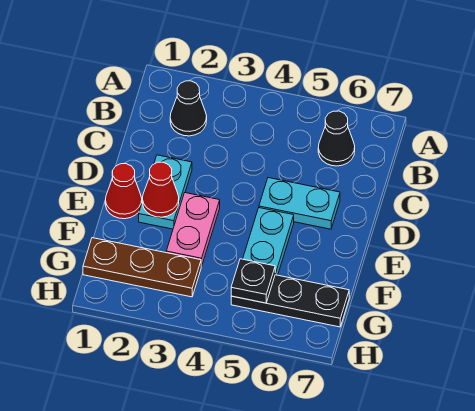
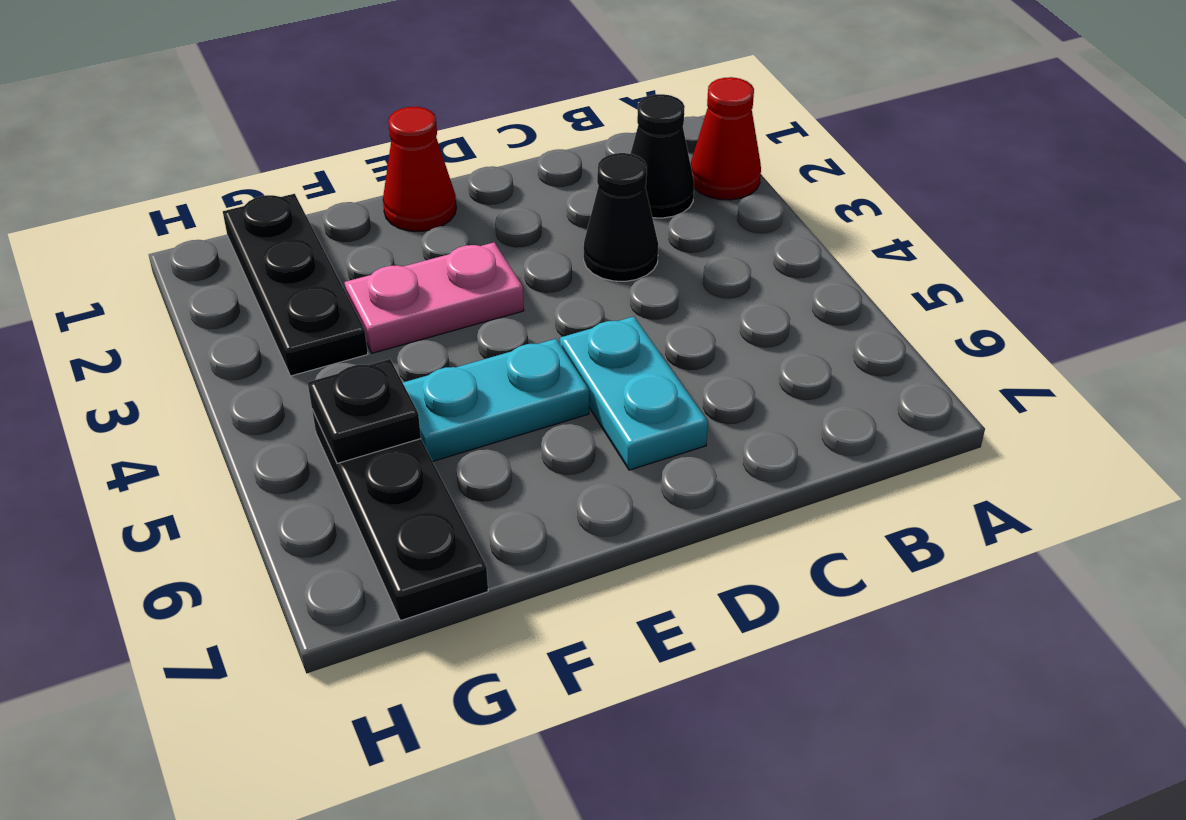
black 1x1 cone [318,111,355,166] -> black 1x1 cone moved to [584,153,658,281]
cyan 1x2 plate [139,155,192,229] -> none
red 1x1 cone [143,162,179,217] -> red 1x1 cone moved to [691,77,761,200]
brown 1x3 plate [83,238,201,297] -> black 1x3 plate [223,194,368,376]

